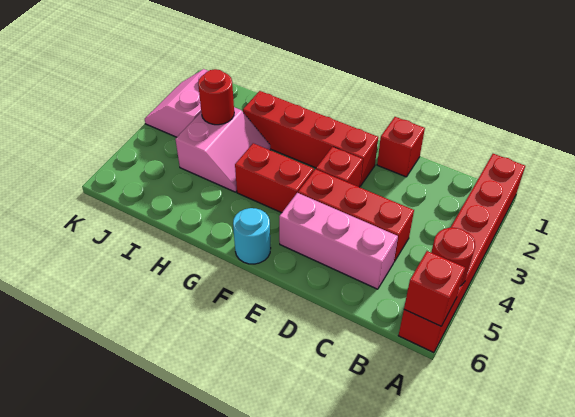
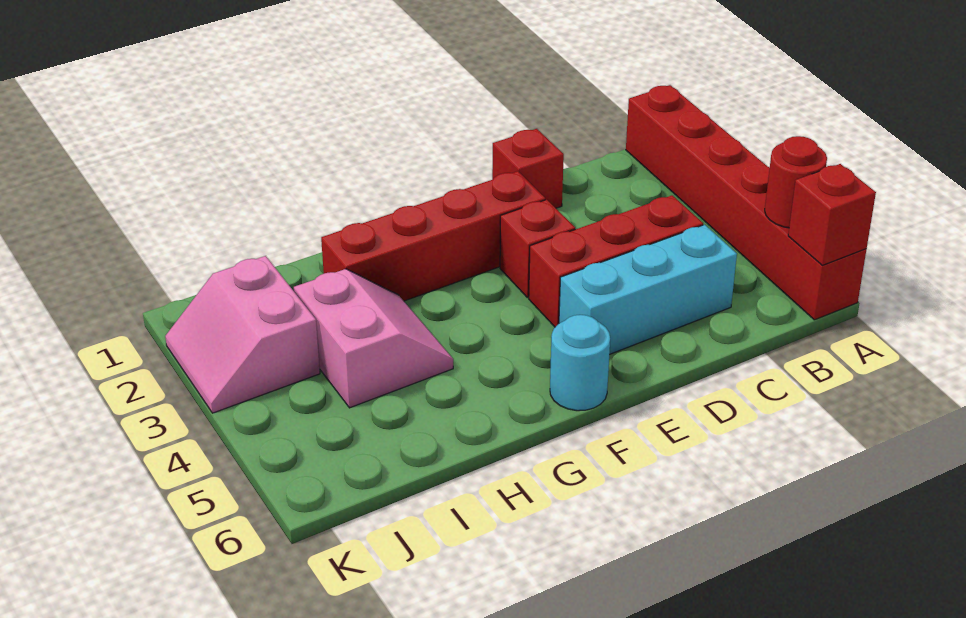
pink 1x3 brick [279,193,398,289] -> cyan 1x3 brick [559,225,737,355]
red 1x2 brick [235,143,314,213] -> none
red 1x1 round brick [198,69,234,125] -> none

